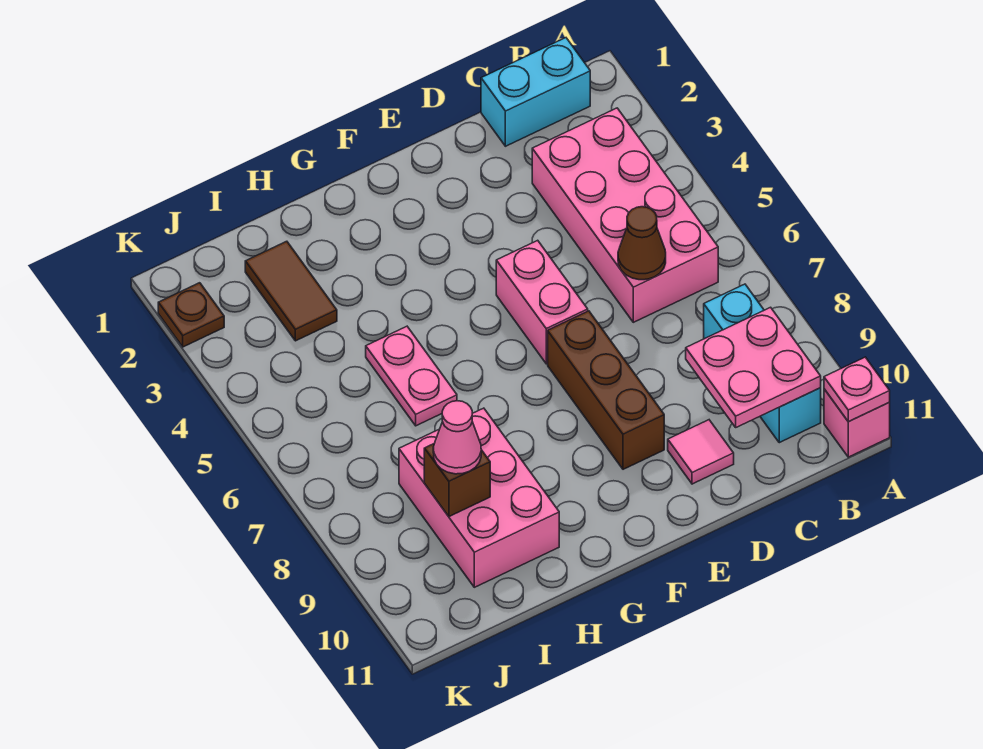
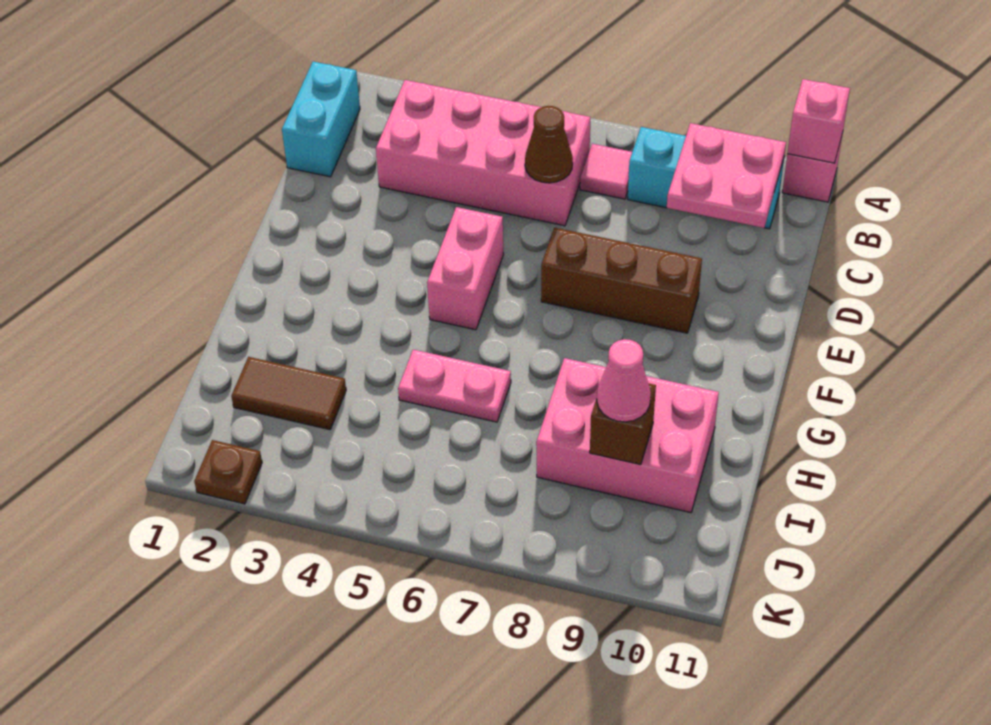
pink 1x1 plate [824,357,890,421] -> pink 1x1 brick [787,79,850,163]
pink 1x1 tile [668,420,734,484] -> pink 1x1 tile moved to [580,144,632,199]
pink 1x2 brick [496,240,588,364] -> pink 1x2 brick turned to [427,207,503,330]

